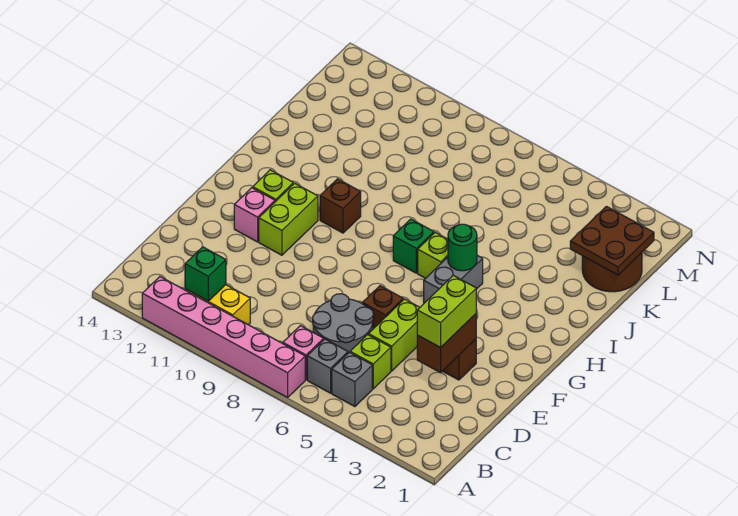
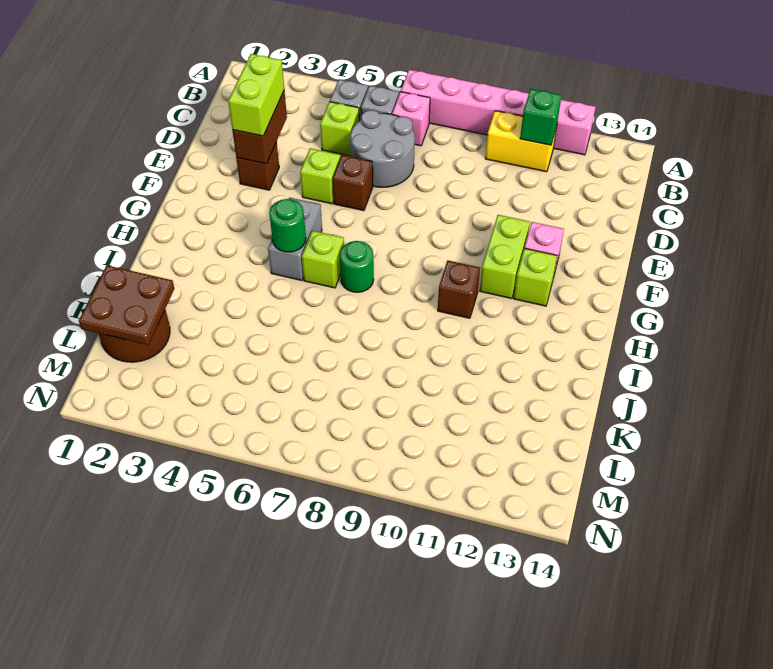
lime 1x2 brick [368,299,420,371] -> lime 1x1 brick [300,148,340,204]
green 1x1 brick [393,219,434,273] -> green 1x1 round brick [340,241,374,292]

